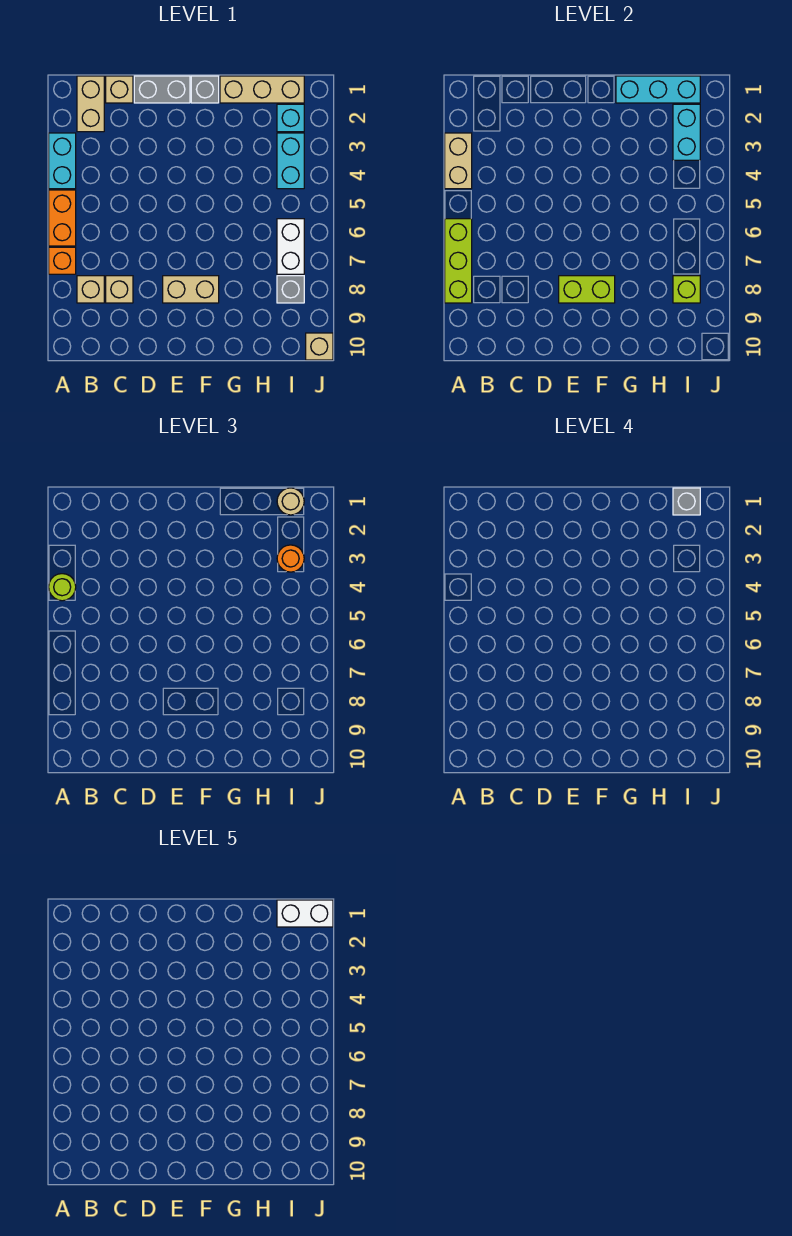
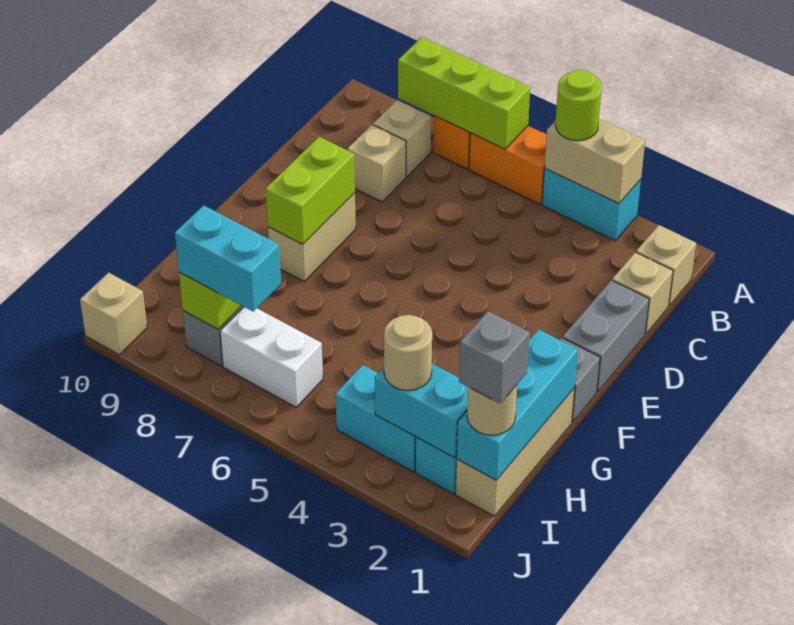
tan 1x2 brick [77,76,104,132] -> tan 1x1 brick [636,225,696,306]
white 1x2 brick [277,900,333,927] -> none
orange 1x1 round brick [277,545,304,572] -> tan 1x1 round brick [384,315,432,390]
none -> cyan 1x2 brick [175,205,281,311]

